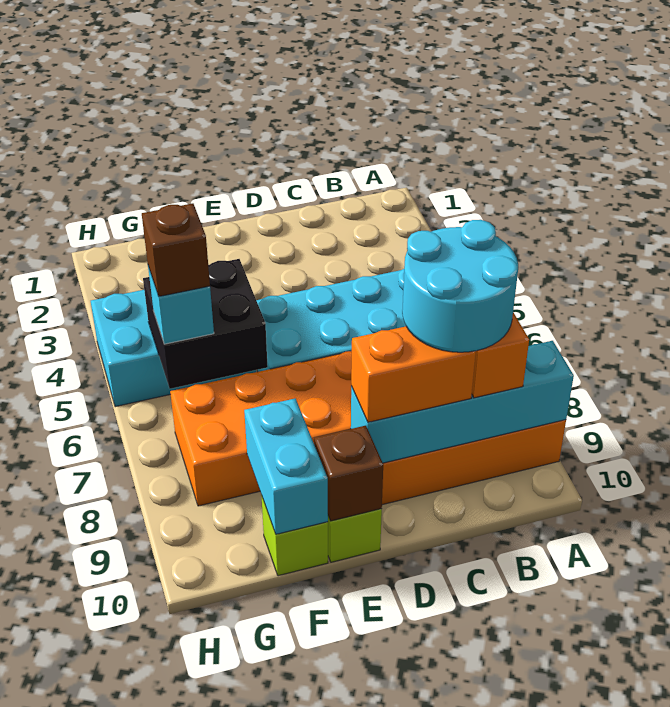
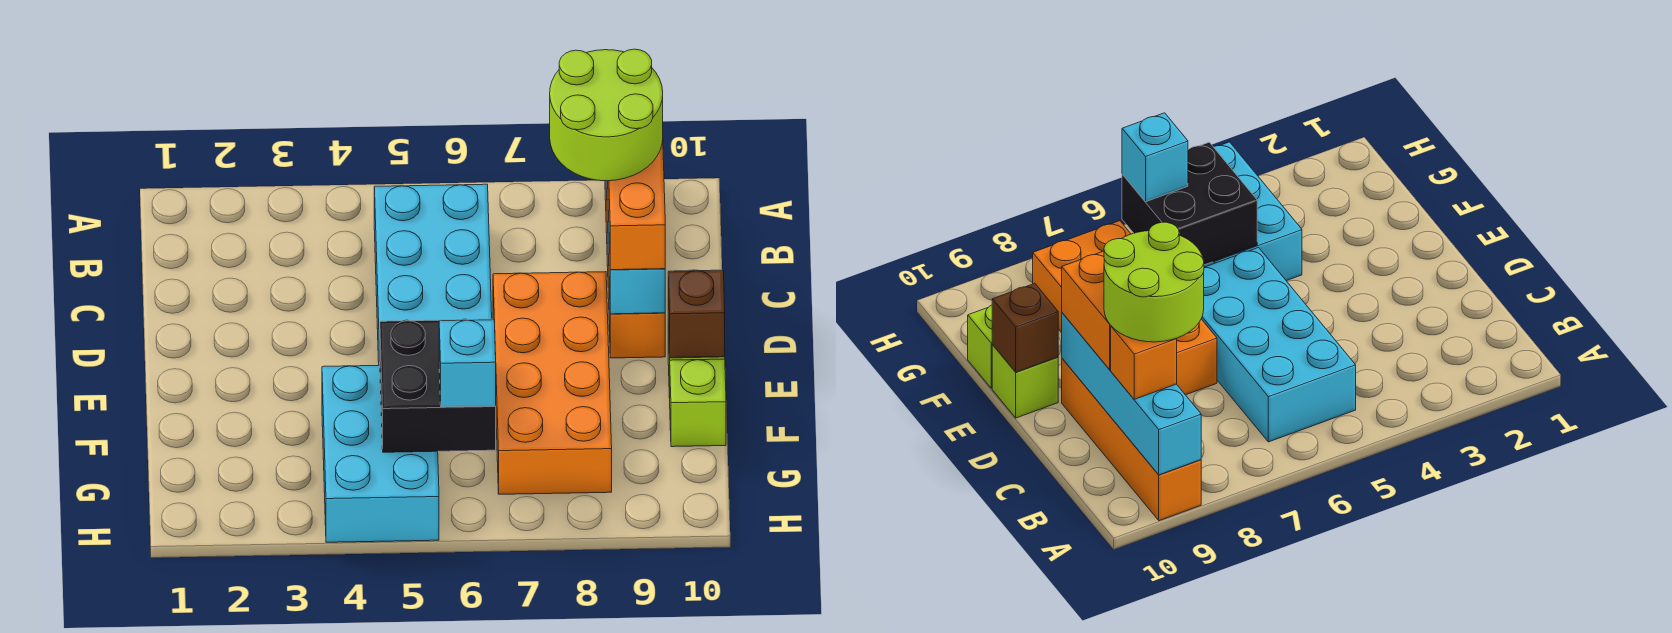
cyan 2x2 round brick [402,220,518,352] -> lime 2x2 round brick [550,49,663,181]
cyan 1x2 brick [244,398,328,534] -> none
brown 1x1 brick [142,203,210,296] -> none

